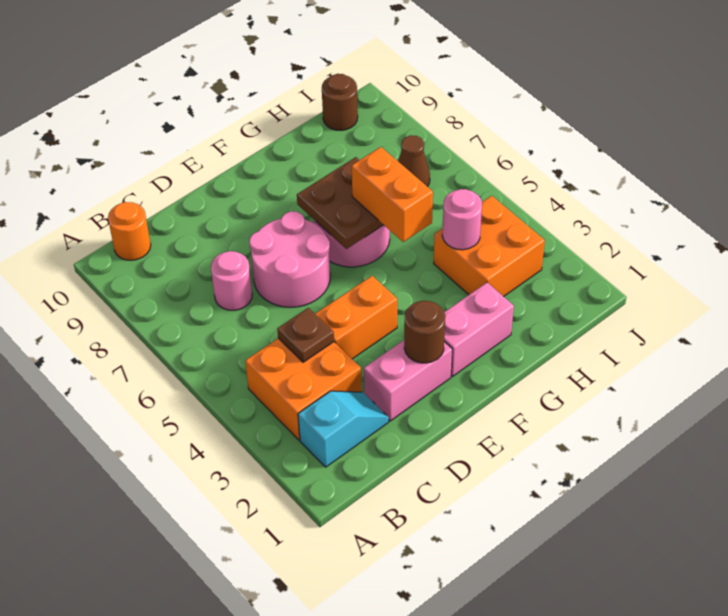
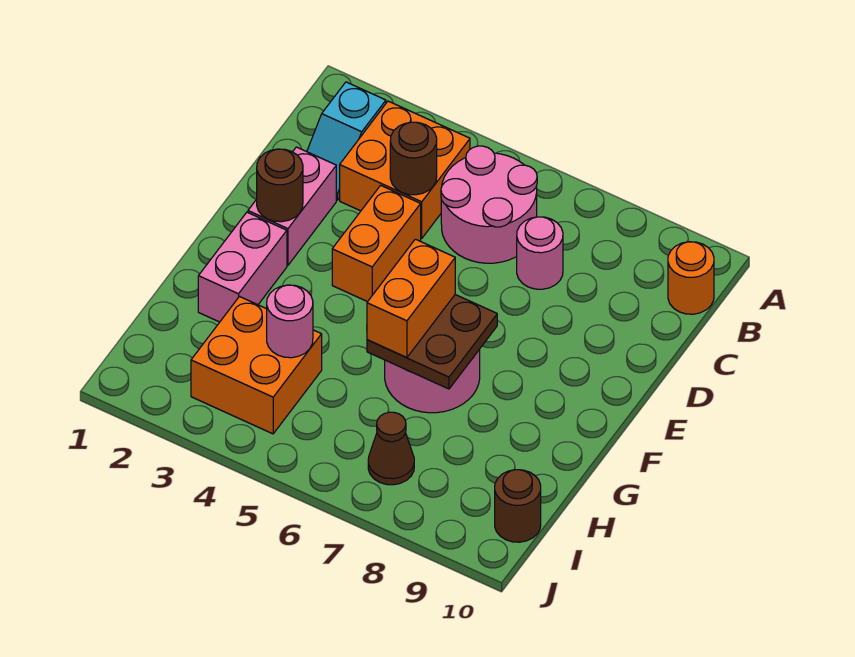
brown 1x1 plate [277,308,334,362] -> brown 1x1 round brick [390,122,437,195]
pink 2x2 round brick [249,211,330,307] -> pink 2x2 round brick moved to [441,146,537,263]
orange 1x2 brick [352,147,433,242] -> orange 1x2 brick turned to [367,239,455,357]

